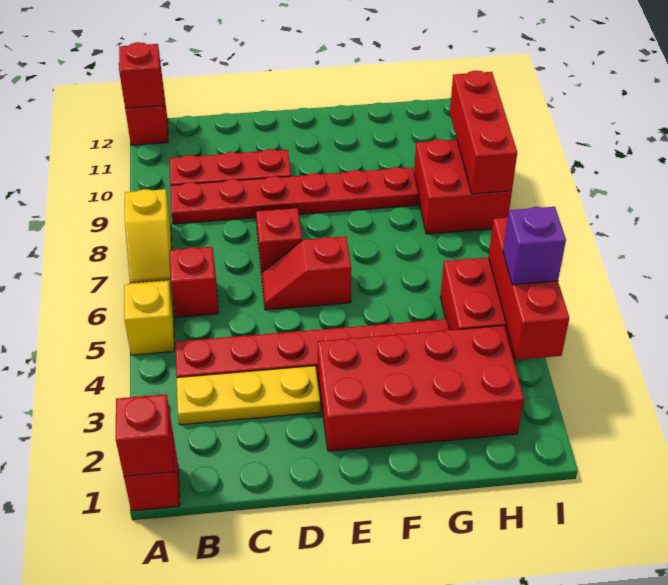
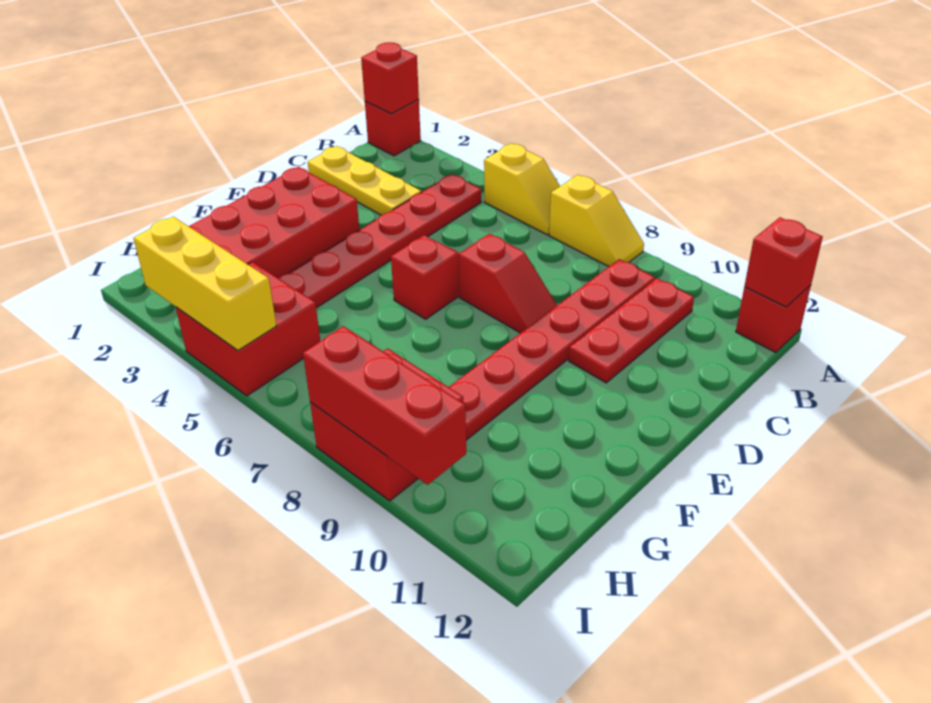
yellow 1x2 slope [125,189,172,283] -> yellow 1x2 slope turned to [549,175,644,266]
yellow 1x3 plate [177,366,320,425] -> yellow 1x3 plate turned to [308,146,421,215]
red 1x1 brick [170,247,218,317] -> none
red 1x3 brick [489,217,569,360] -> yellow 1x3 brick [134,217,276,351]
purple 1x1 brick [503,207,566,285] -> none

